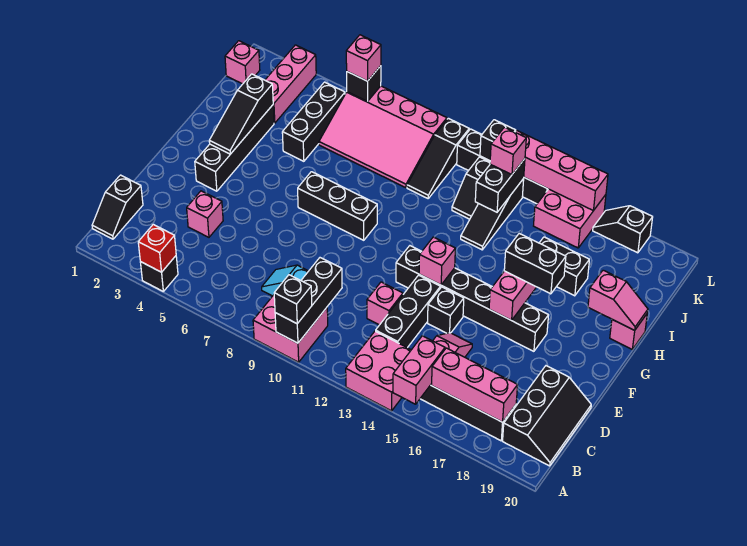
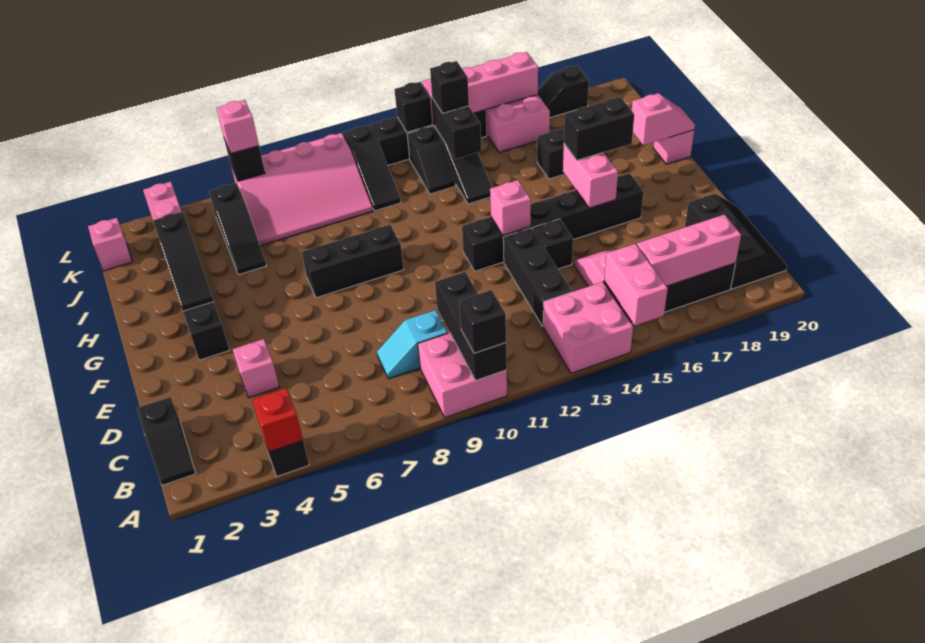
pink 1x1 brick [367,282,403,325] -> none
black 1x3 brick [282,82,345,161] -> black 1x3 slope [209,183,267,275]
pink 1x1 brick [490,127,526,175] -> black 1x1 brick [430,61,469,113]

